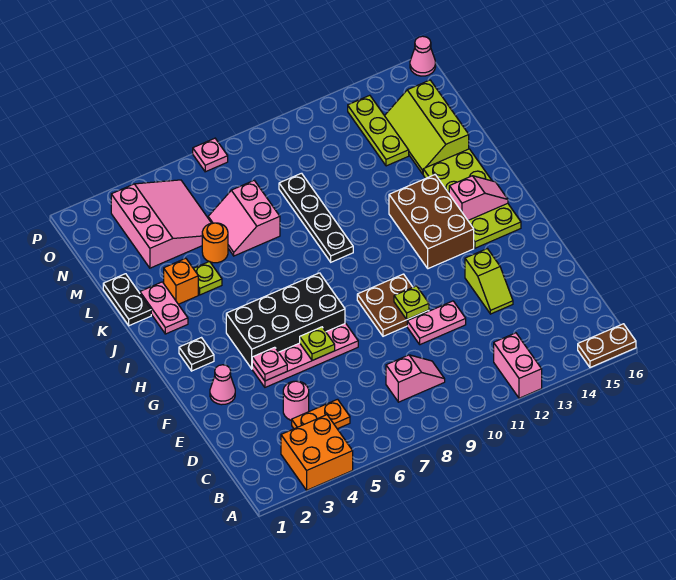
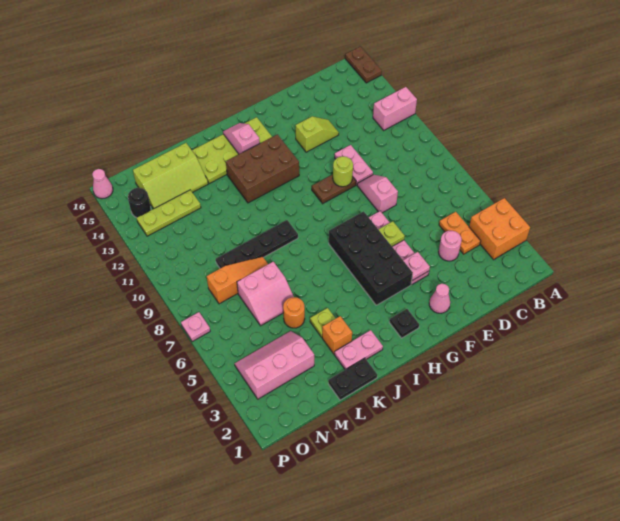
pink 1x2 slope [386,355,445,402] -> pink 1x2 slope moved to [357,175,398,213]
brown 2x2 plate [357,274,429,336] -> brown 1x2 plate [312,174,356,204]
lime 1x1 plate [394,286,429,319] -> lime 1x1 round brick [333,156,353,187]
none -> orange 1x3 slope [207,257,268,304]
pink 3x3 slope [111,180,211,268] -> pink 2x3 slope [235,331,314,399]
none -> black 1x1 round brick [128,188,151,218]

